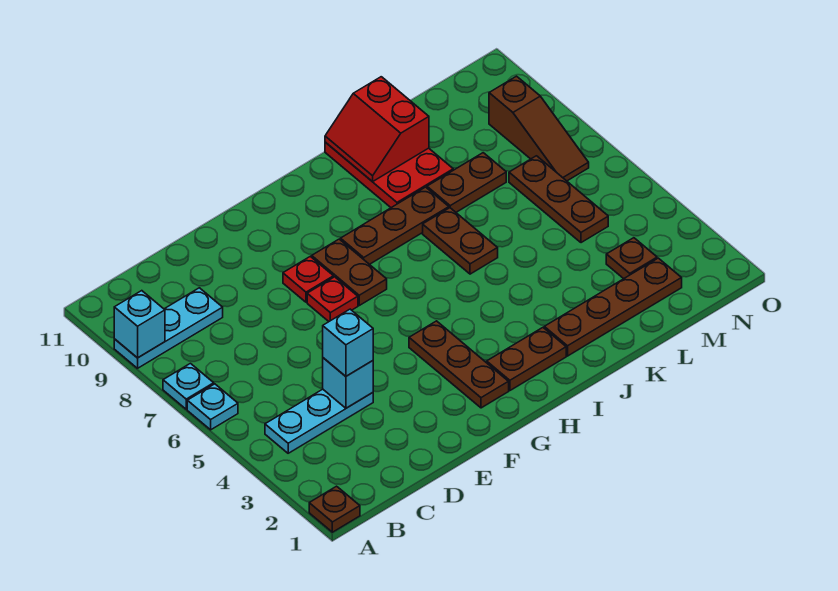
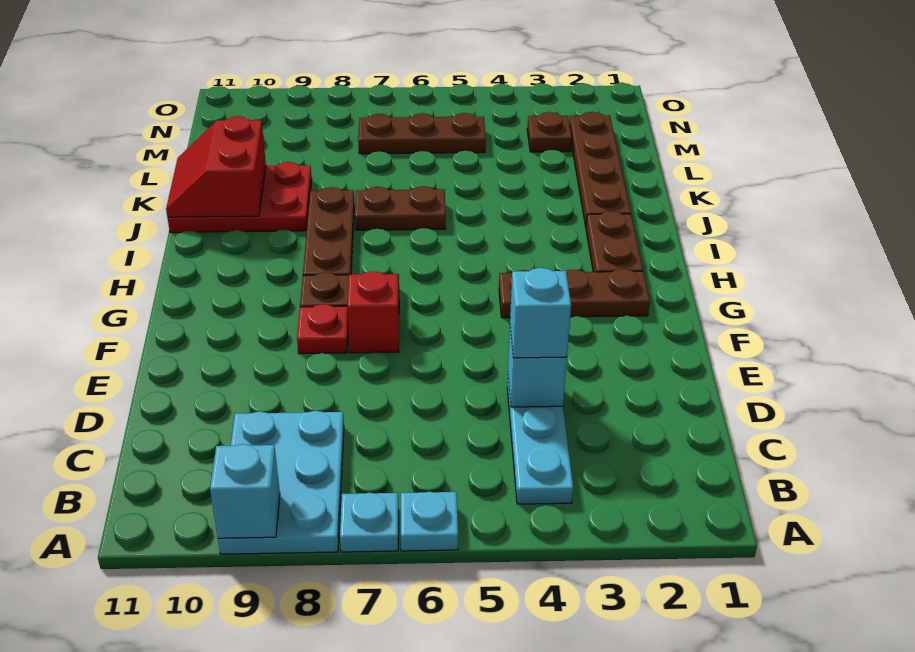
brown 1x1 plate [309,486,360,532] -> none
cyan 1x3 plate [114,288,223,368] -> cyan 2x3 plate [218,411,344,554]
red 1x1 plate [307,277,358,321] -> red 1x1 brick [347,271,399,353]
red 2x2 slope [325,77,429,182] -> red 2x2 slope turned to [166,116,266,217]
brown 1x2 plate [427,153,506,212] -> none
brown 1x3 slope [489,76,589,181] -> none

